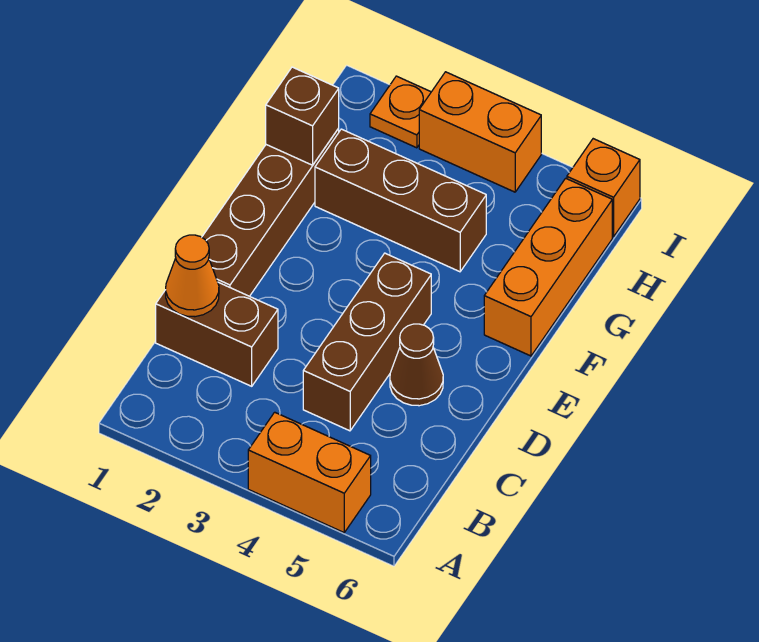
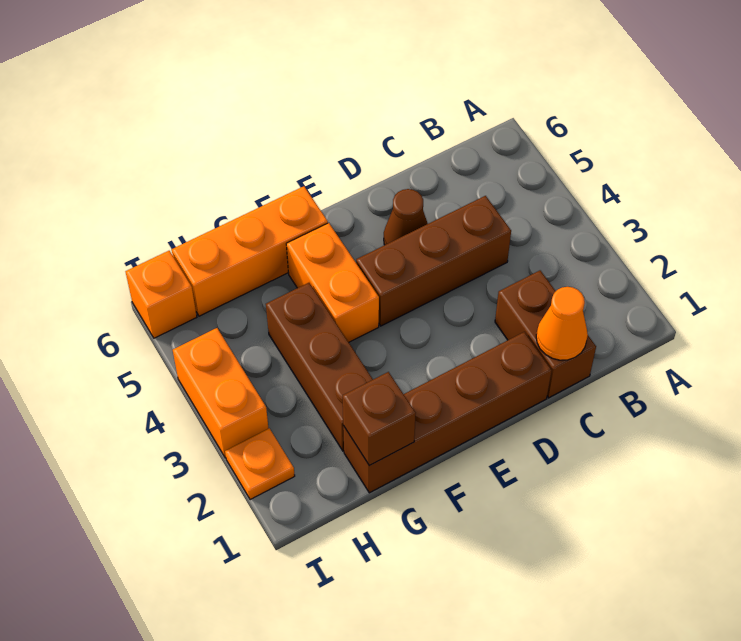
orange 1x2 brick [248,412,371,532] -> orange 1x2 brick moved to [286,223,379,342]

